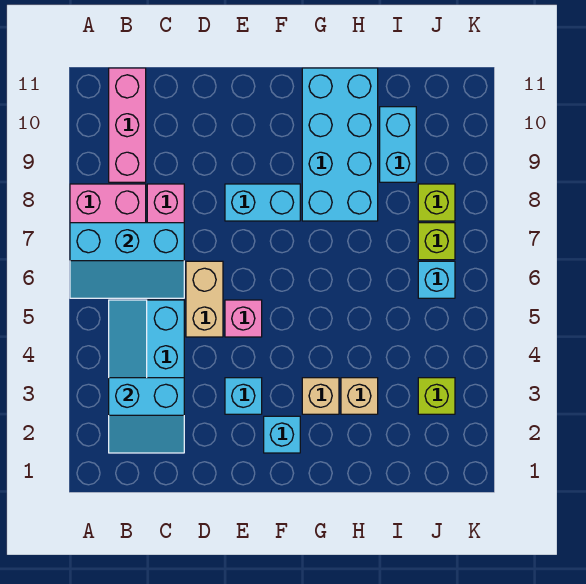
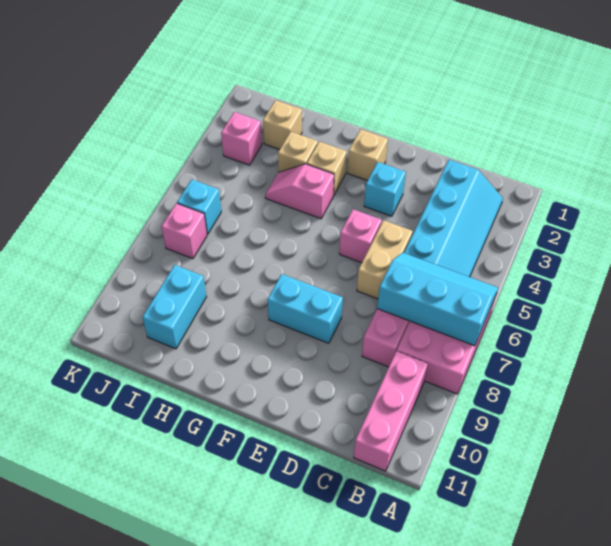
cyan 2x2 slope [109,378,184,453] -> none
cyan 1x1 brick [264,416,300,453] -> tan 1x1 brick [348,129,388,181]
none -> pink 1x2 slope [265,164,334,219]
cyan 2x4 brick [302,68,378,221] -> none
none -> tan 1x1 brick [263,100,302,149]
lime 1x1 brick [418,378,455,414] -> pink 1x1 brick [221,112,262,165]
lime 1x1 brick [418,223,455,260] -> pink 1x1 brick [162,203,207,259]
lime 1x1 brick [418,184,455,221] -> none

